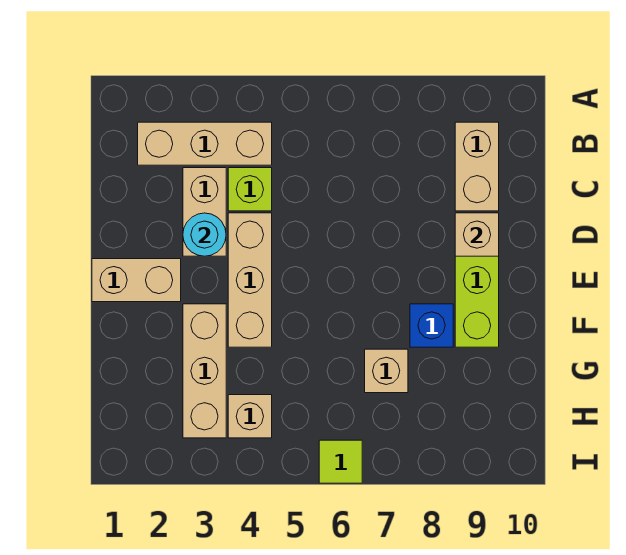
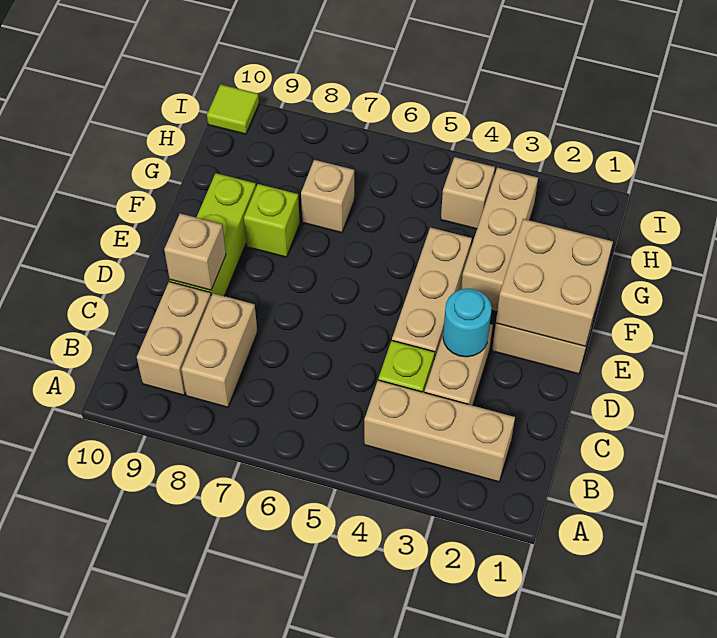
none -> tan 1x2 brick [181,293,257,407]
none -> tan 2x2 brick [496,219,613,346]
blue 1x1 brick [410,304,453,347] -> lime 1x1 brick [244,184,300,257]
lime 1x1 tile [319,440,362,483] -> lime 1x1 tile moved to [207,84,259,134]

